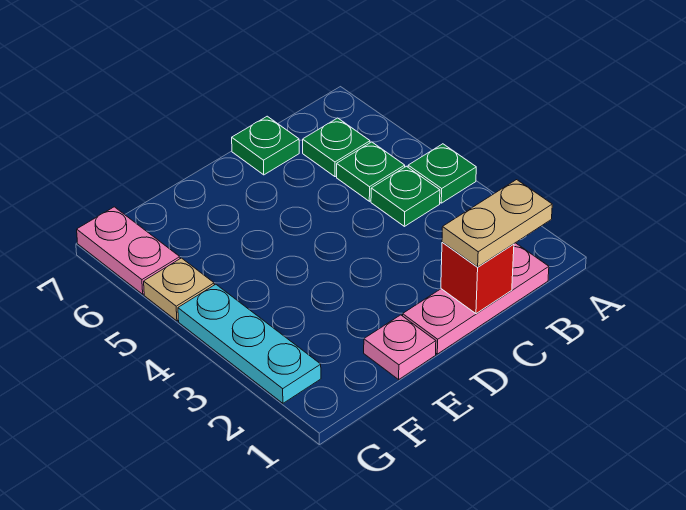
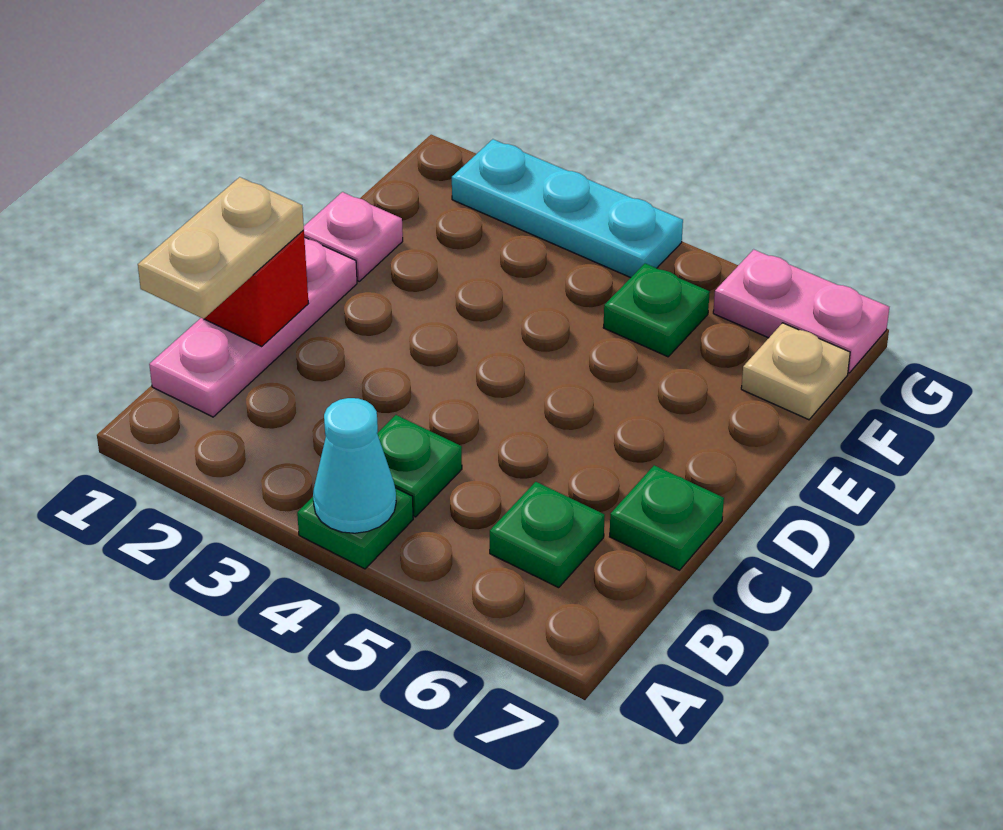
none -> cyan 1x1 cone [313,398,396,533]
green 1x1 plate [337,142,405,201] -> green 1x1 plate moved to [603,264,710,357]
tan 1x1 plate [144,258,214,321] -> tan 1x1 plate moved to [741,323,850,420]

